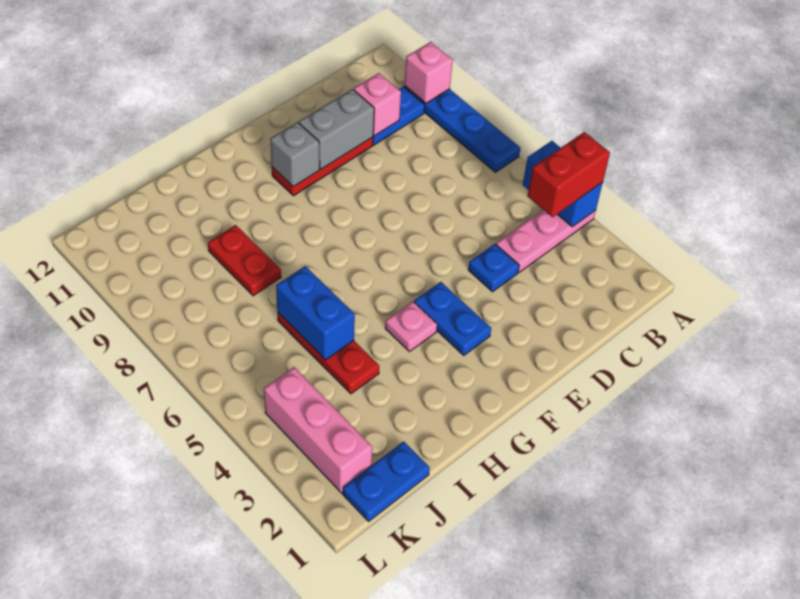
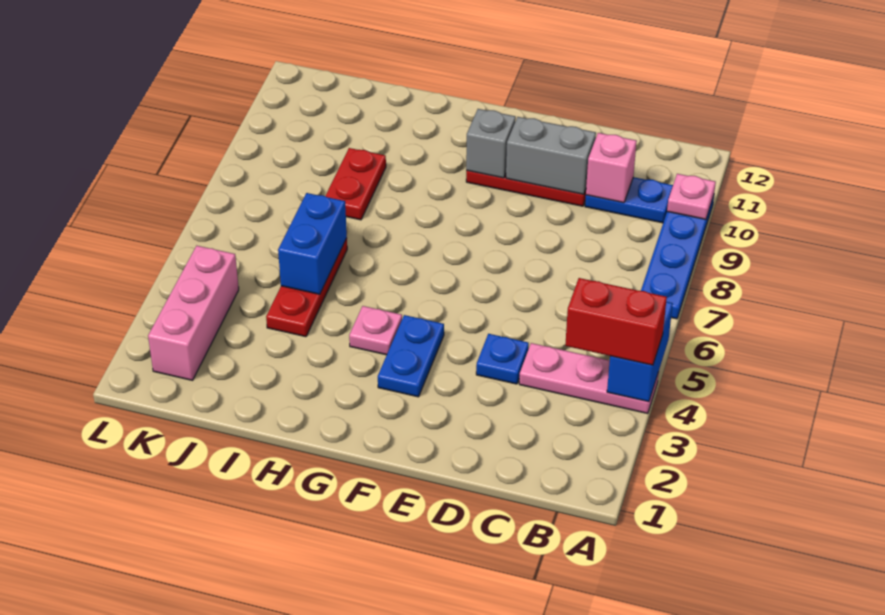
pink 1x1 brick [404,42,453,103] -> pink 1x1 plate [667,174,716,219]
blue 1x2 plate [343,441,430,521] -> none

